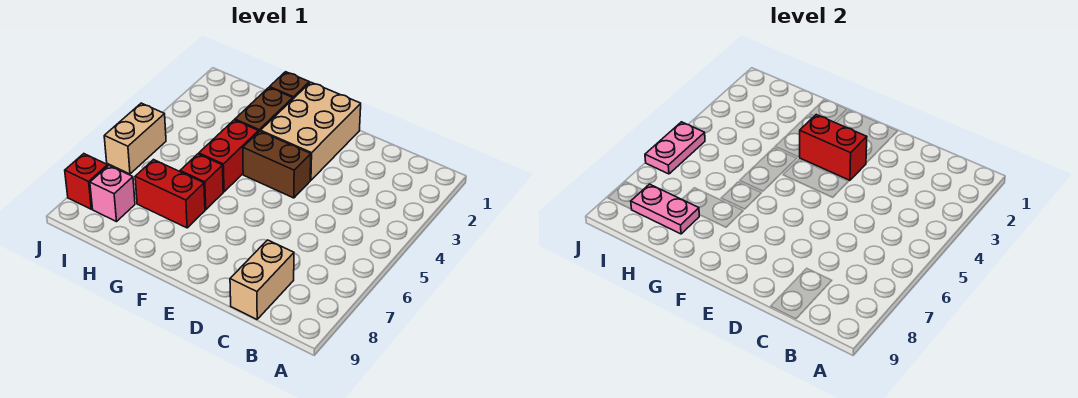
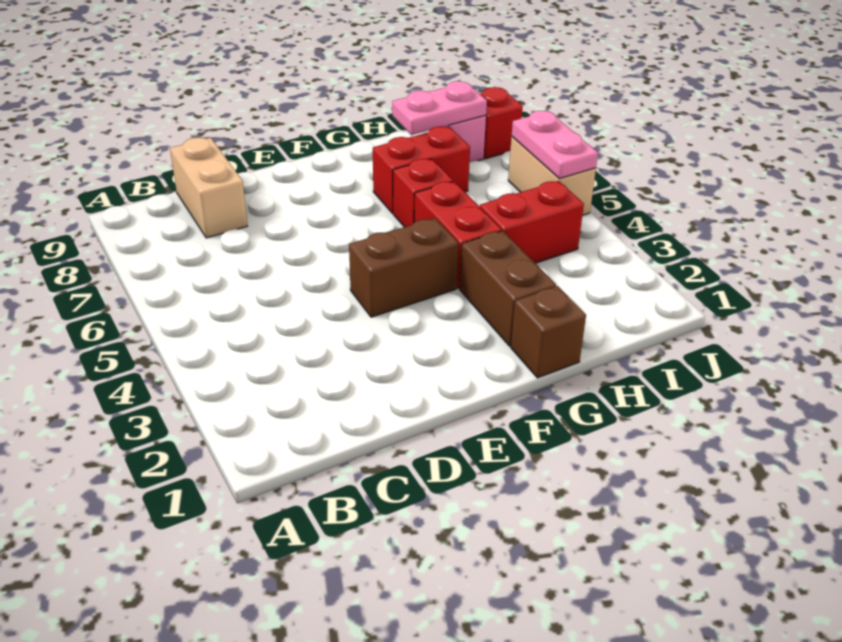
tan 2x3 brick [261,82,361,180] -> none
red 1x2 brick [800,115,867,180] -> red 1x2 brick moved to [480,181,584,263]

